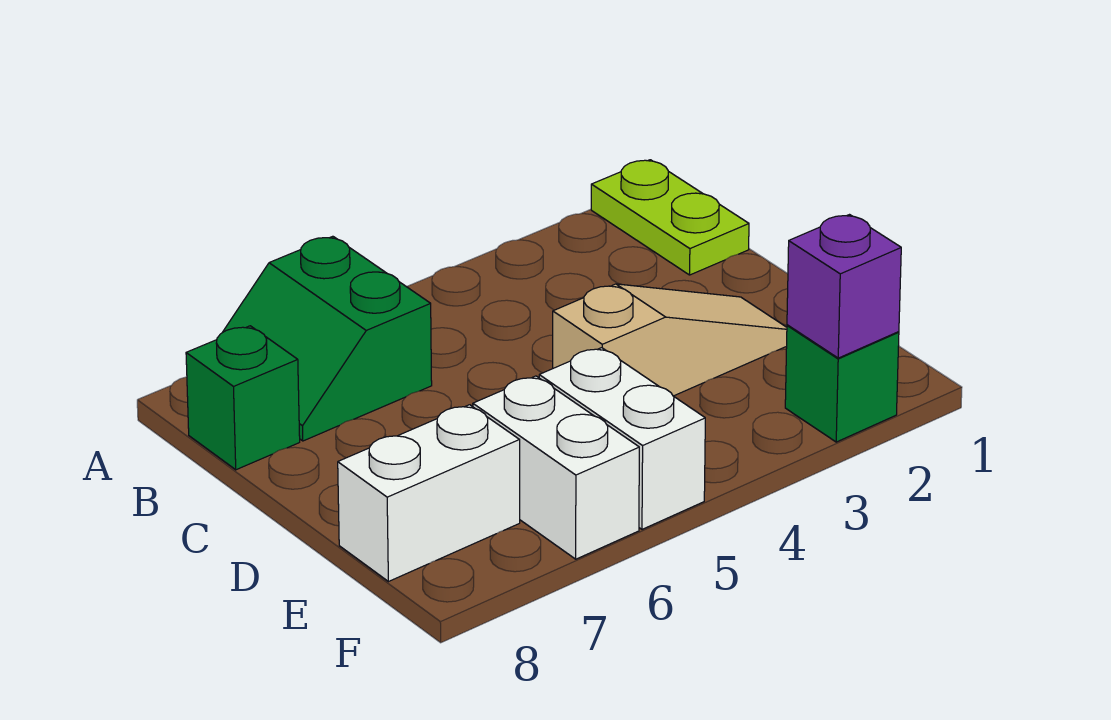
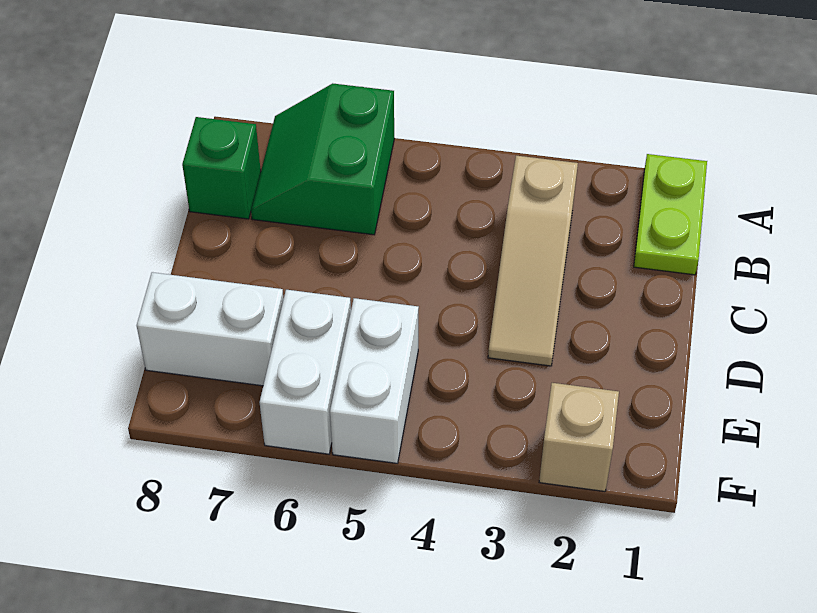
tan 1x3 slope [553,284,787,396] -> tan 1x3 slope turned to [488,156,578,366]
green 1x1 brick [785,325,899,442] -> tan 1x1 brick [539,383,619,492]
purple 1x1 brick [787,215,901,358] -> none

